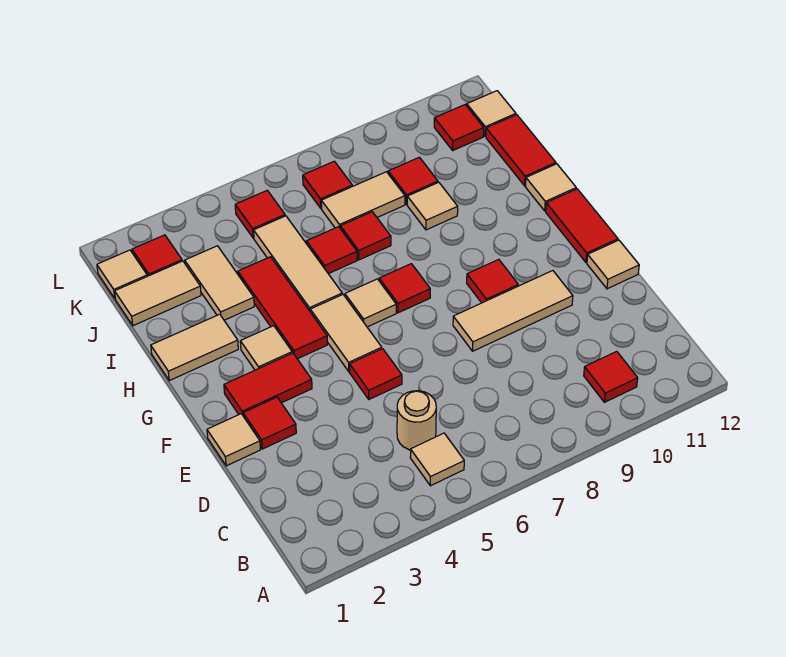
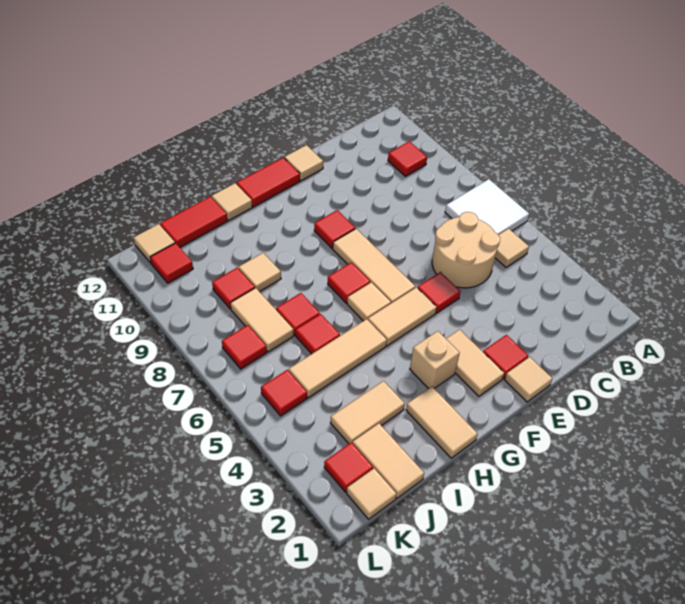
none -> white 2x2 tile [445,179,529,235]
tan 1x1 round brick [397,391,436,450] -> tan 2x2 round brick [432,212,500,288]
tan 1x3 tile [453,271,573,351] -> tan 1x3 tile moved to [333,229,415,303]
red 1x2 tile [224,353,312,415] -> tan 1x2 tile [446,329,504,396]
tan 1x1 tile [240,326,292,370] -> tan 1x1 brick [410,331,460,389]
red 1x3 tile [238,257,327,359] -> none

